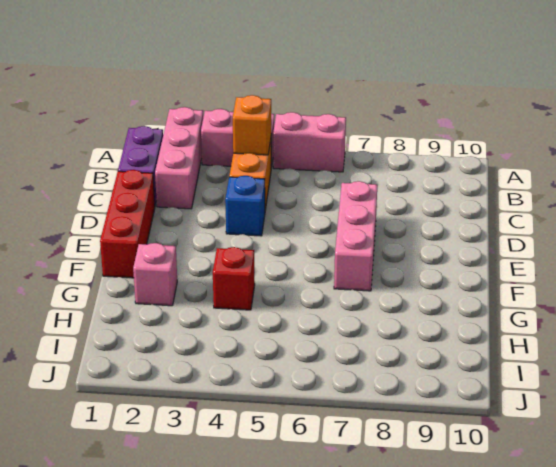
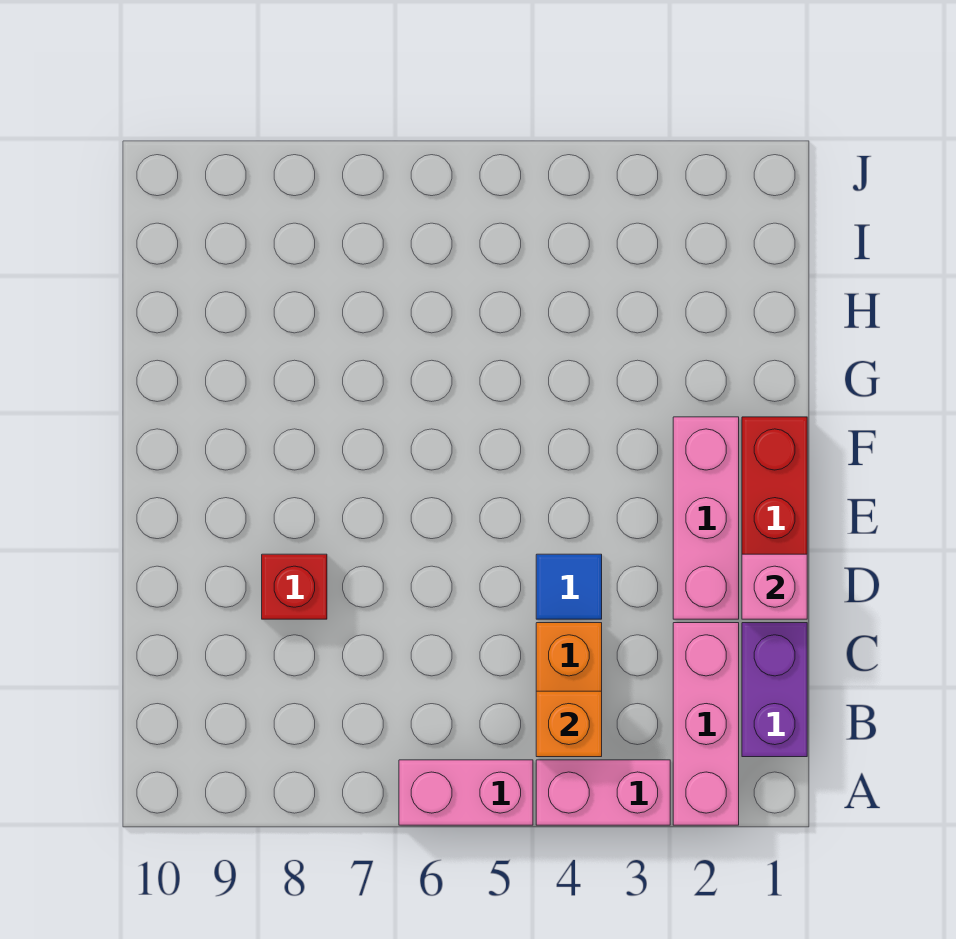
blue 1x1 brick [225,176,265,236] -> blue 1x1 tile [536,554,602,619]
pink 1x3 brick [334,181,377,291] -> pink 1x3 brick moved to [673,417,739,619]
pink 1x1 brick [133,243,177,306] -> pink 1x1 brick moved to [742,554,807,619]
red 1x1 brick [213,247,255,310] -> red 1x1 brick moved to [262,554,327,619]

